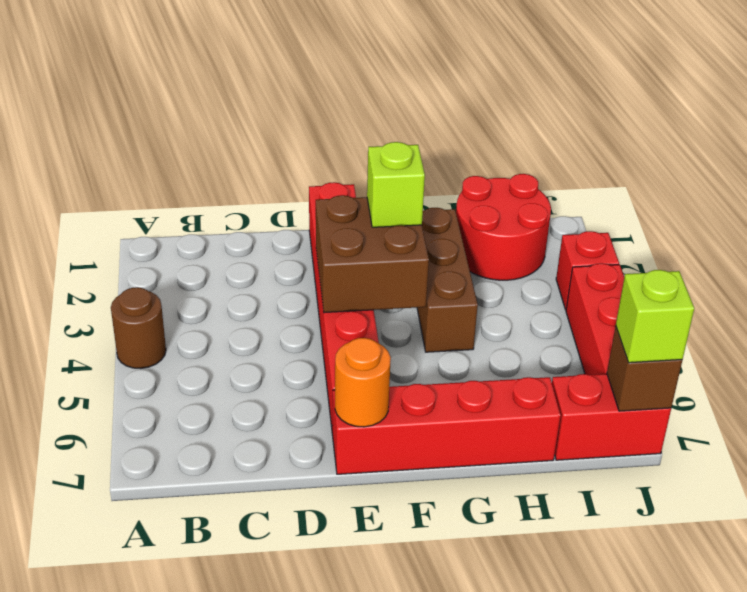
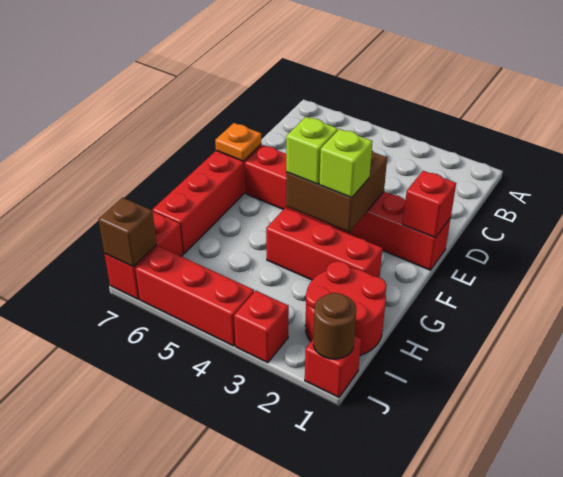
brown 1x1 round brick [111,287,166,369] -> brown 1x1 round brick moved to [313,293,356,359]
none -> red 1x1 brick [403,171,456,238]
orange 1x1 round brick [335,338,391,427] -> orange 1x1 plate [215,123,261,161]
brown 1x3 brick [417,208,478,352] -> red 1x3 brick [266,208,383,280]
none -> red 1x1 brick [305,336,361,397]
lime 1x1 brick [616,270,694,363] -> lime 1x1 brick moved to [286,117,338,184]

